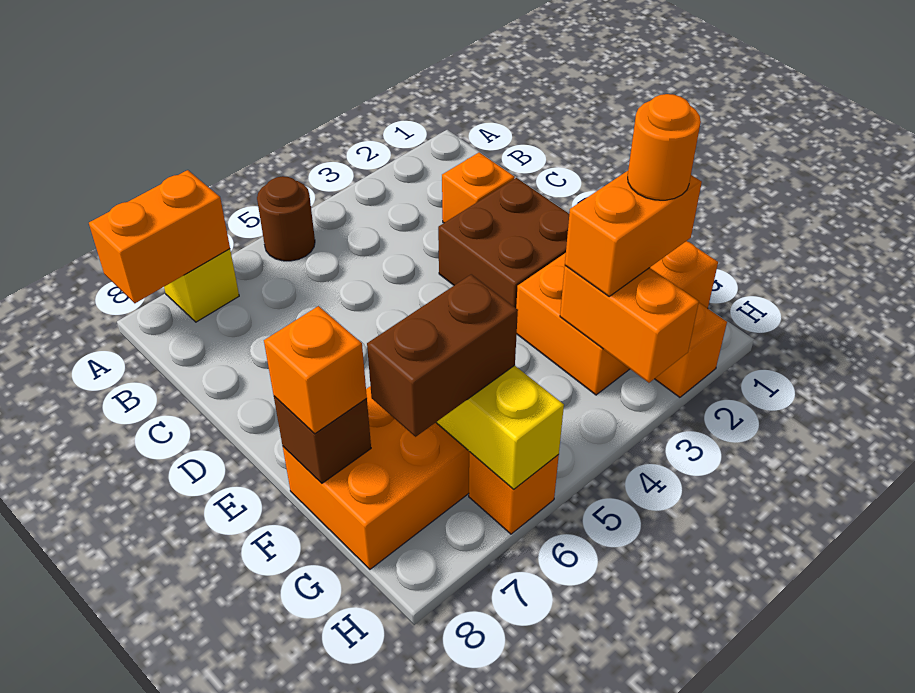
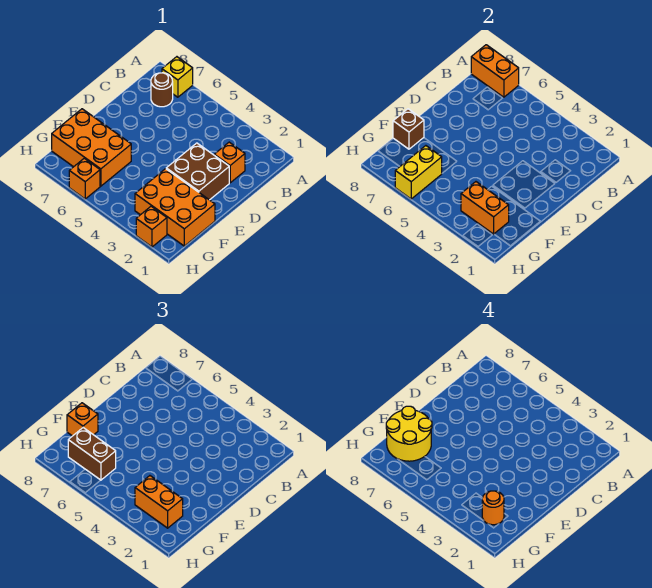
brown 1x1 round brick [257,176,315,261] -> brown 1x1 round brick moved to [151,73,173,107]
none -> yellow 2x2 round brick [386,406,432,461]
orange 1x2 brick [560,266,699,383] -> orange 1x2 brick turned to [461,182,509,234]

